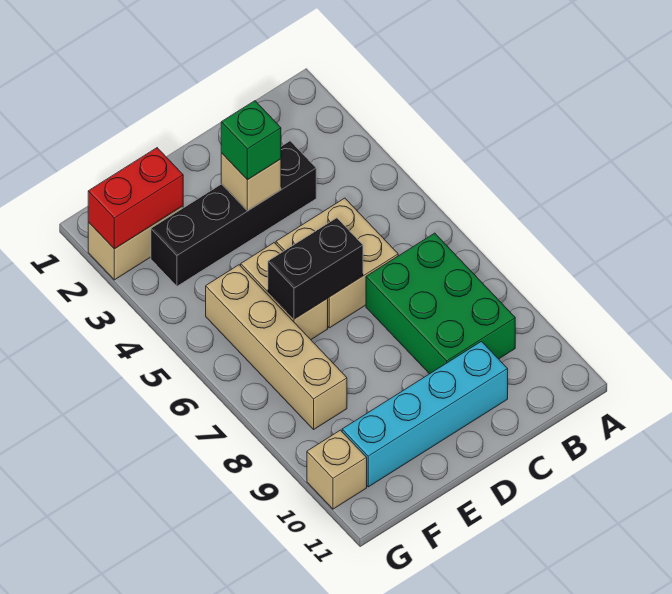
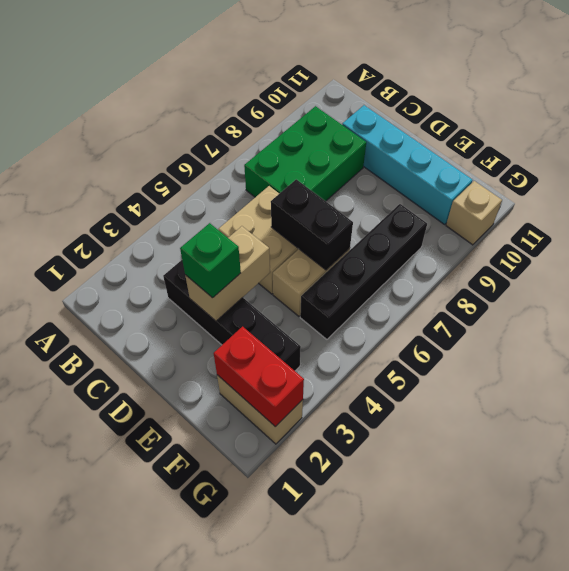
tan 1x1 brick [221,153,281,211] -> tan 1x2 brick [185,226,270,321]
tan 1x4 brick [206,265,347,429] -> black 1x4 brick [300,204,427,339]

